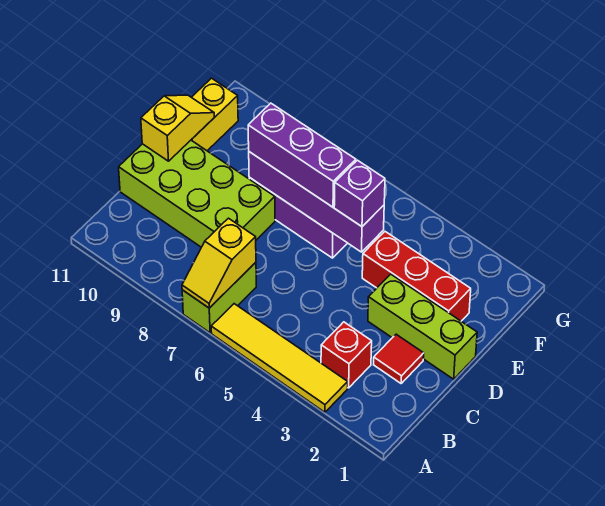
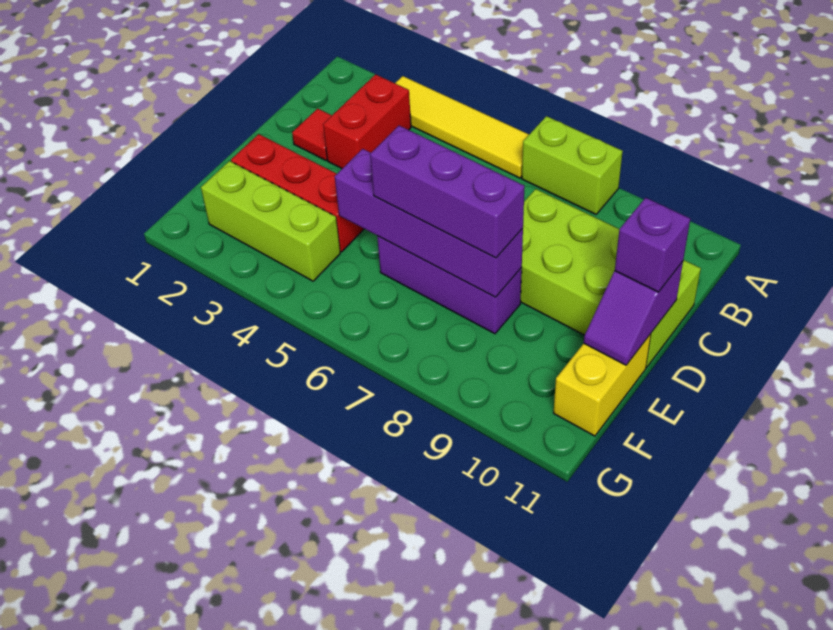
lime 1x2 brick [182,262,256,333] -> lime 1x2 brick turned to [522,116,623,214]
yellow 1x2 slope [182,218,256,308] -> none
red 1x1 brick [321,322,372,388] -> red 1x2 brick [323,74,411,169]
lime 1x3 brick [368,274,477,379] -> lime 1x3 brick moved to [201,161,340,281]
yellow 1x2 slope [141,95,214,161] -> purple 1x2 slope [584,261,683,365]
purple 1x1 brick [334,160,385,226] -> purple 1x1 brick moved to [615,198,690,292]

